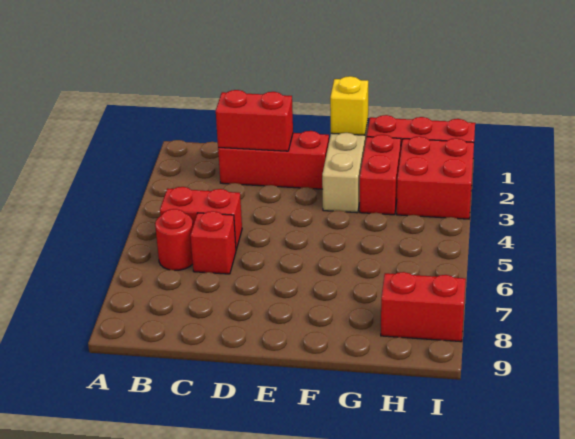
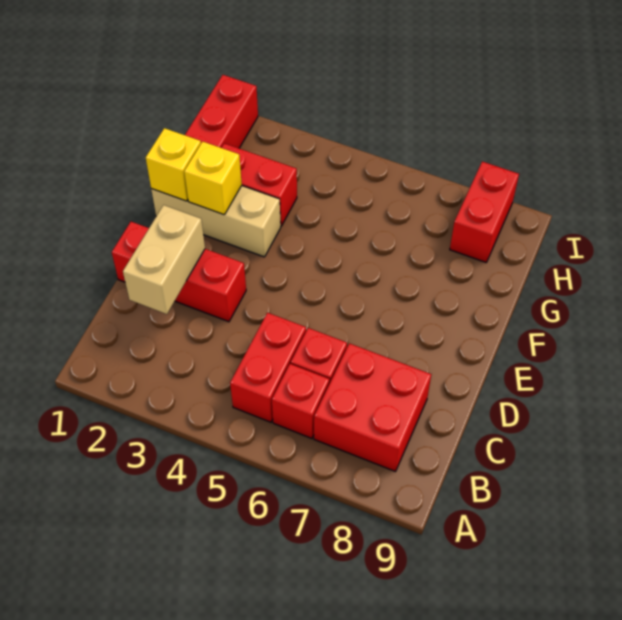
red 1x1 round brick [155,209,193,270] -> red 1x1 brick [272,364,330,438]
red 1x3 brick [218,131,329,189] -> red 1x3 brick turned to [112,222,246,322]
red 1x2 brick [216,90,293,151] -> tan 1x2 brick [123,205,205,314]
none -> yellow 1x1 brick [184,142,242,215]
red 2x2 brick [397,136,474,219] -> red 2x2 brick moved to [314,343,431,472]

